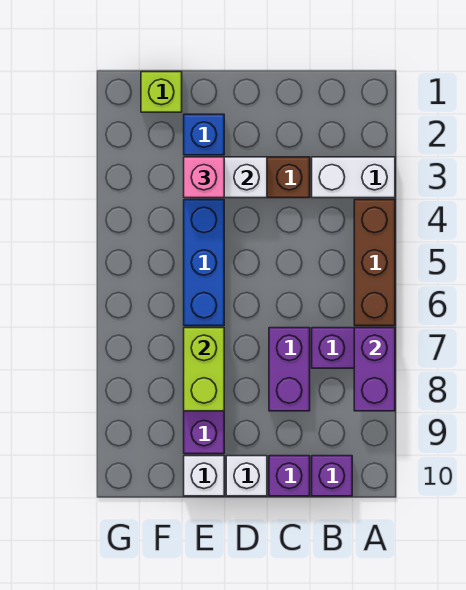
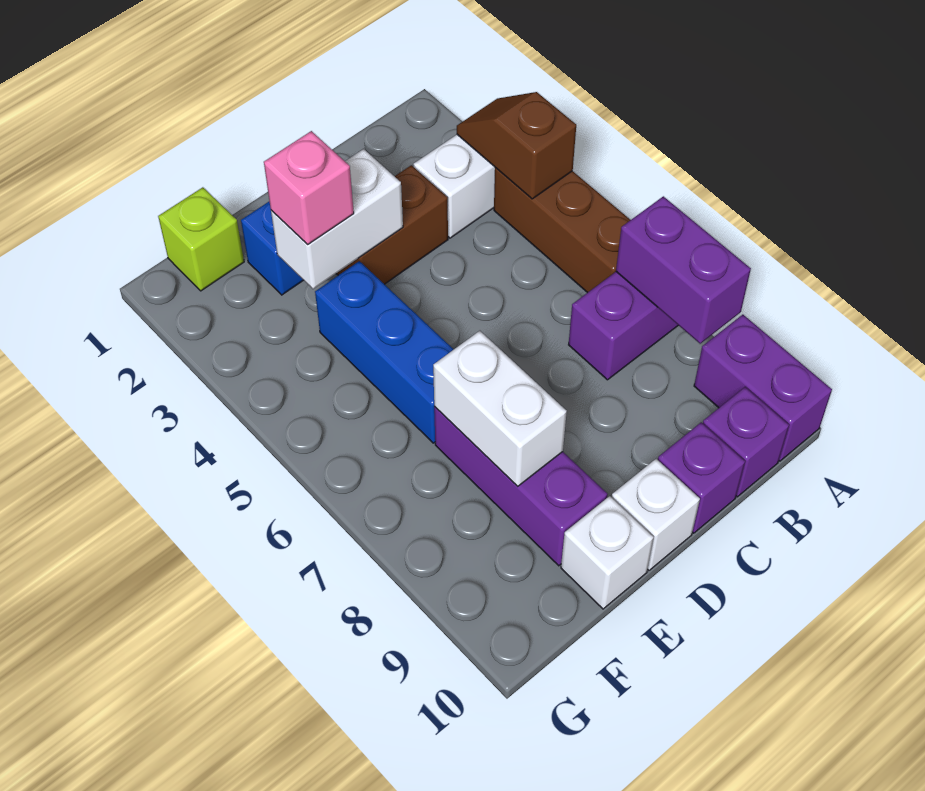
none -> brown 1x2 slope [457,92,576,199]
purple 1x2 brick [269,328,310,411] -> purple 1x2 brick moved to [694,315,832,461]
lime 1x2 brick [184,328,224,411] -> white 1x2 brick [433,331,567,486]

